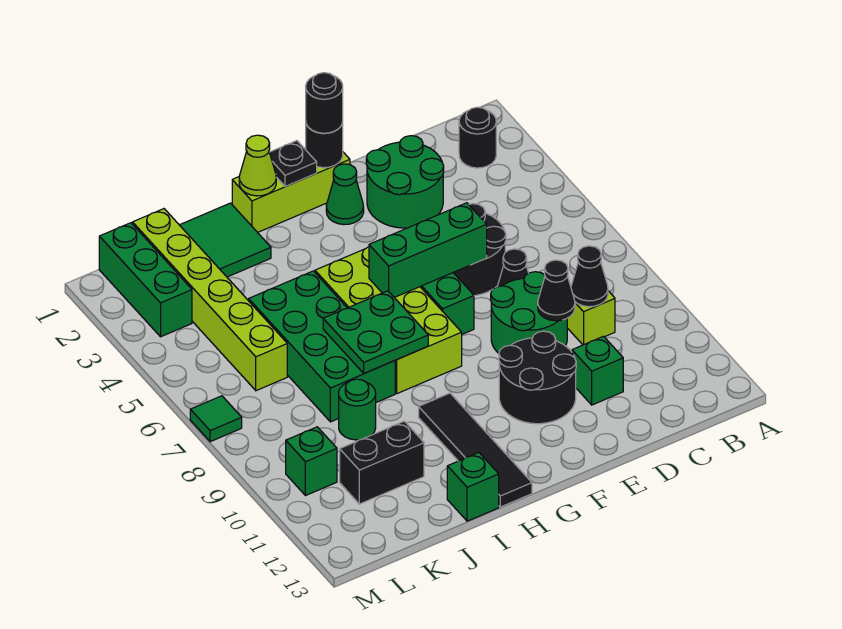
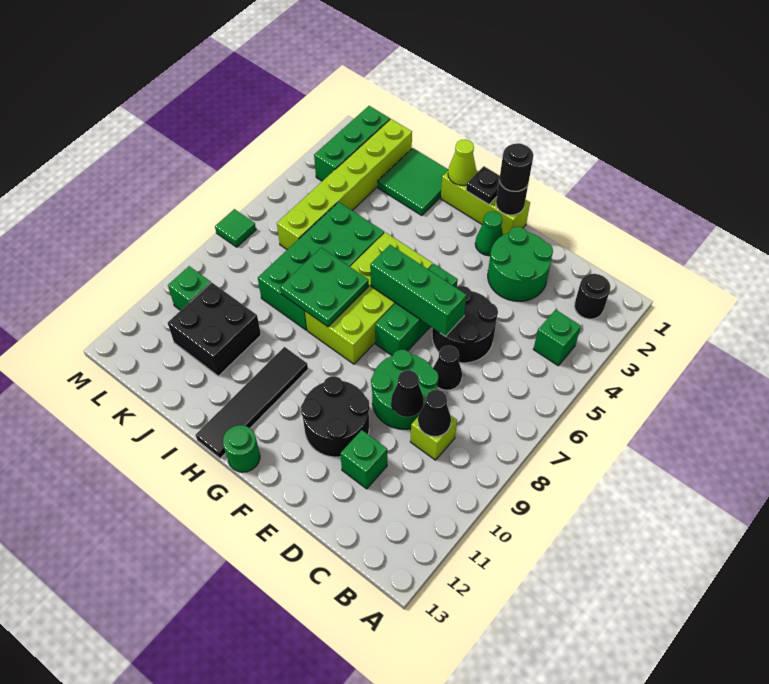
green 1x1 brick [447,453,499,521] -> green 1x1 brick moved to [533,310,581,366]
green 1x1 round brick [339,379,376,440] -> green 1x1 round brick moved to [223,425,260,472]
black 1x2 brick [340,421,424,504] -> black 2x2 brick [168,282,261,376]

